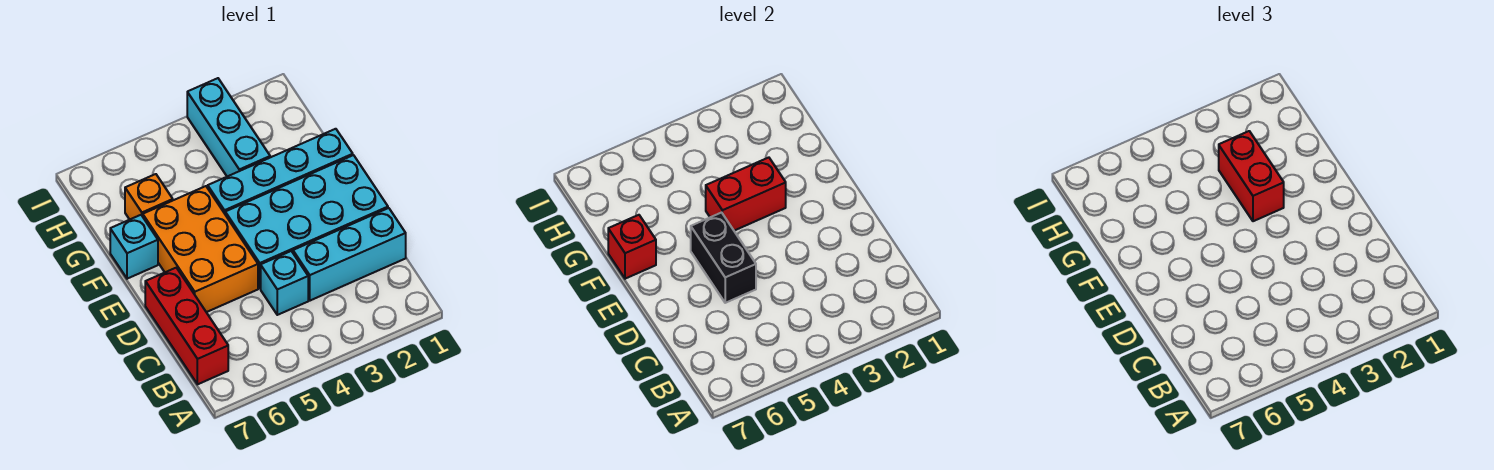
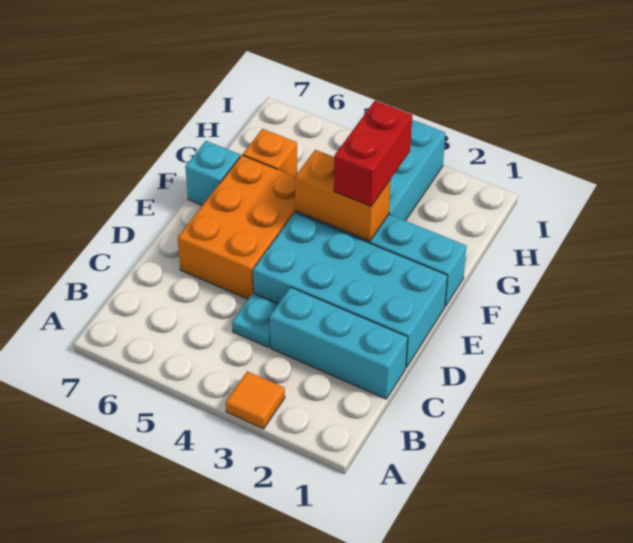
none -> orange 1x1 tile [226,371,285,429]
red 1x3 brick [145,268,228,384] -> none
cyan 1x1 brick [261,251,308,315] -> cyan 1x1 plate [232,293,278,348]
black 1x2 brick [691,213,756,303] -> none
red 1x2 brick [706,157,786,231] -> orange 1x2 brick [295,150,391,241]
red 1x1 brick [608,215,656,279] -> none

